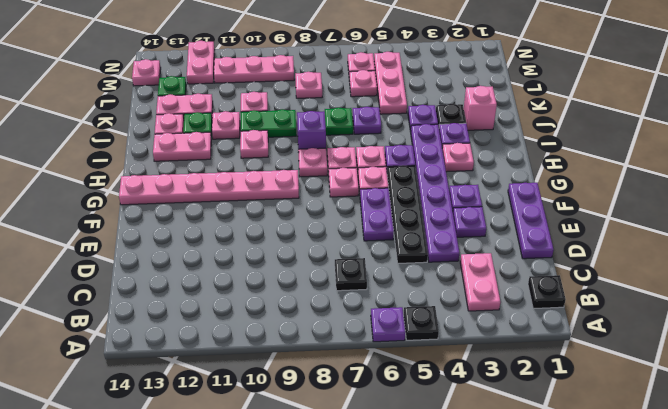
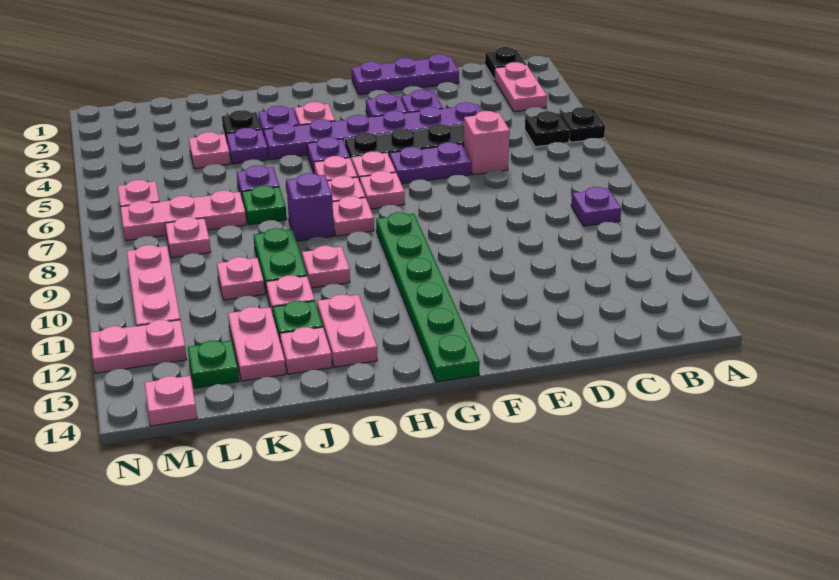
purple 1x1 plate [371,307,405,342] -> purple 1x1 plate moved to [571,187,621,226]
pink 1x2 plate [460,253,500,311] -> pink 1x2 plate turned to [494,62,547,112]
black 1x1 plate [335,258,367,291] -> black 1x1 plate moved to [525,111,570,147]
pink 1x6 plate [119,170,299,205] -> green 1x6 plate [376,212,480,382]
pink 1x1 brick [464,86,497,130] -> pink 1x1 brick moved to [464,111,510,175]
pink 1x3 plate [374,52,407,114] -> pink 1x3 plate moved to [121,191,246,241]
pink 1x1 plate [349,70,377,97] -> pink 1x1 plate moved to [189,132,230,169]

